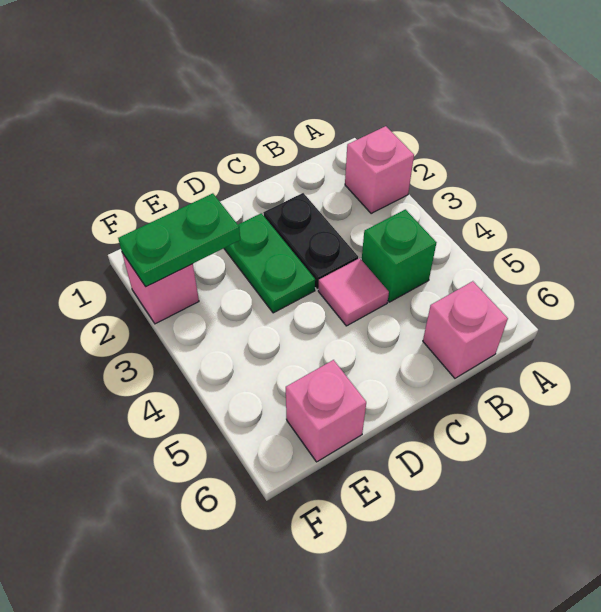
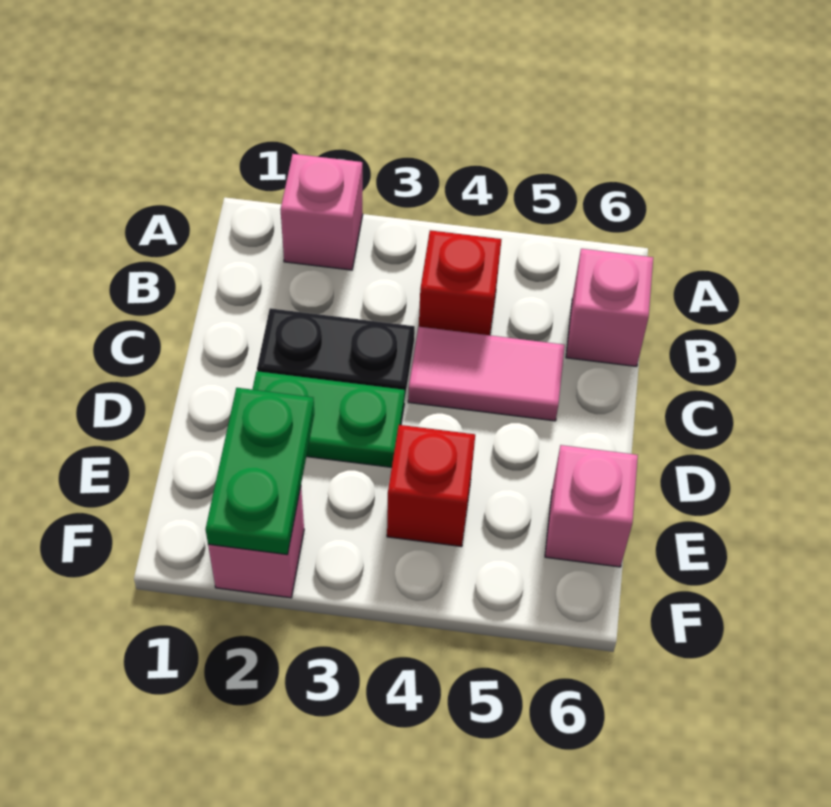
green 1x1 brick [362,209,436,302] -> red 1x1 brick [419,230,501,335]
pink 1x1 tile [318,258,389,326] -> pink 1x2 tile [408,327,565,421]
none -> red 1x1 brick [387,425,475,547]

